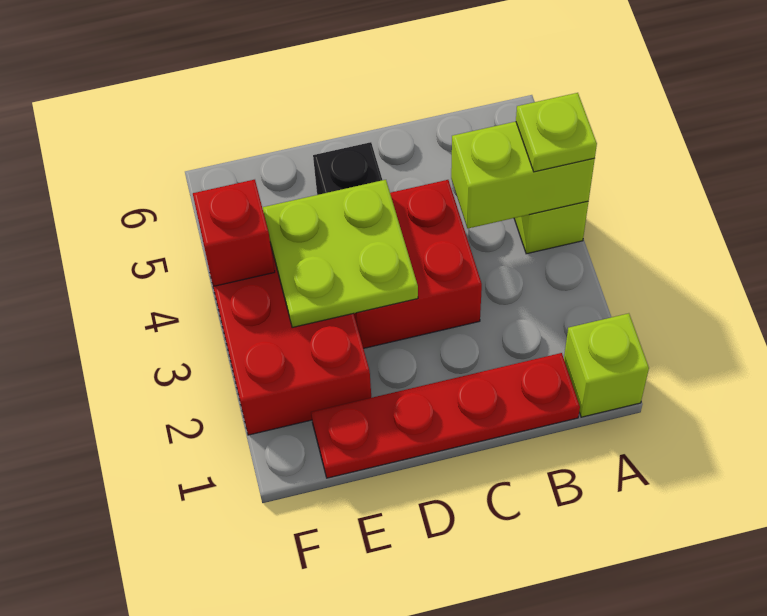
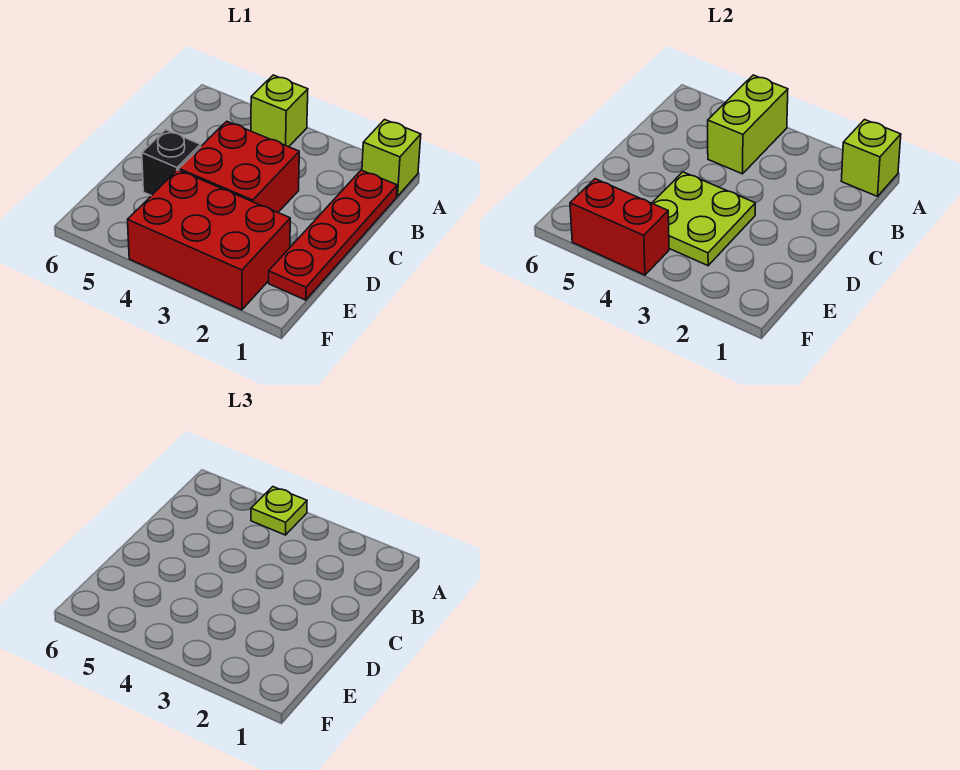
none -> lime 1x1 brick [841,120,901,196]
red 1x1 brick [193,180,275,286] -> red 1x2 brick [570,179,669,275]

